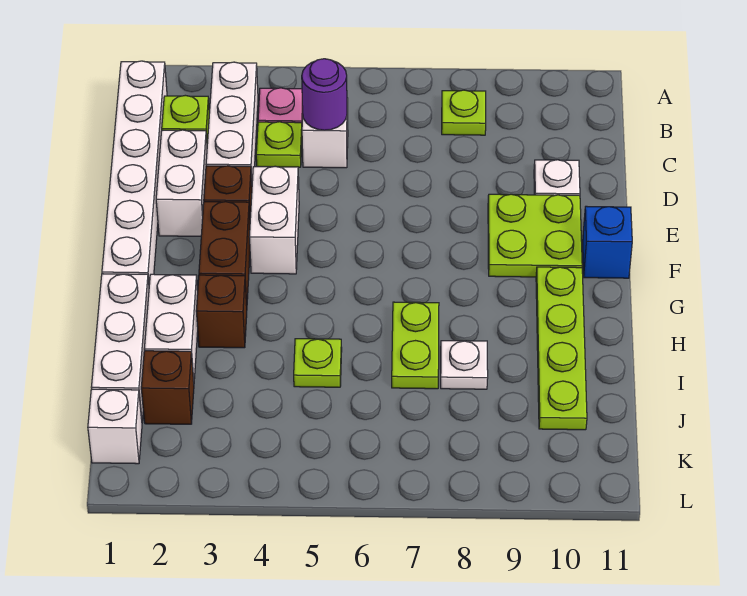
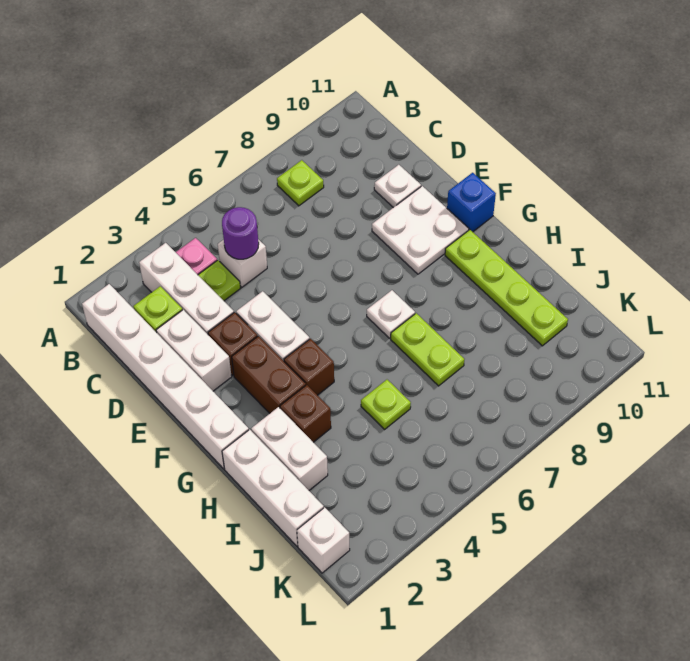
lime 2x2 plate [488,194,582,277] -> white 2x2 plate [372,186,469,274]
white 1x1 plate [441,341,488,389] -> white 1x1 plate moved to [367,290,415,338]
brown 1x1 brick [141,351,194,424] -> brown 1x1 brick moved to [284,339,334,395]

